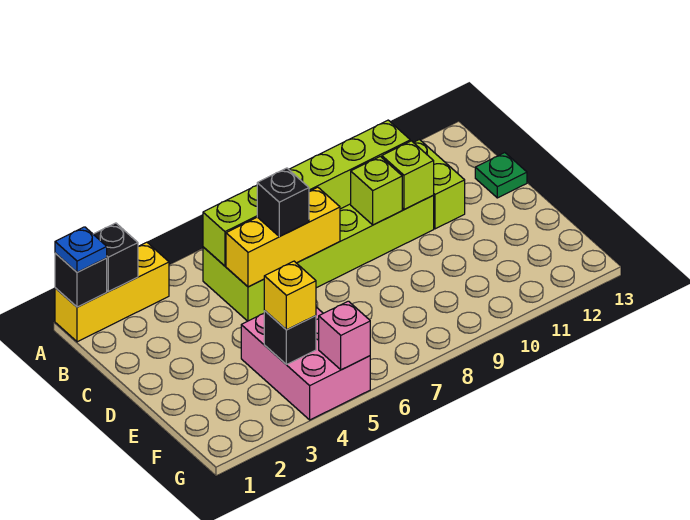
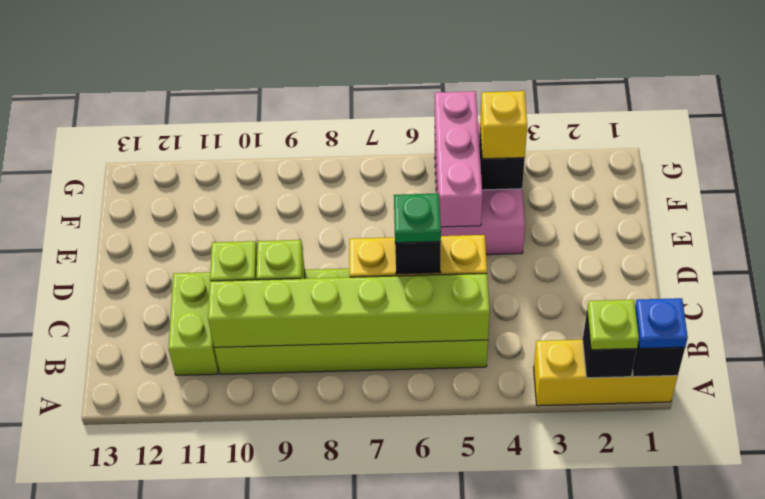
none -> lime 1x1 plate [587,300,639,350]
green 1x1 plate [475,153,527,198] -> green 1x1 plate moved to [394,193,441,243]
pink 1x1 brick [319,301,370,370] -> pink 1x3 brick [435,91,482,227]

